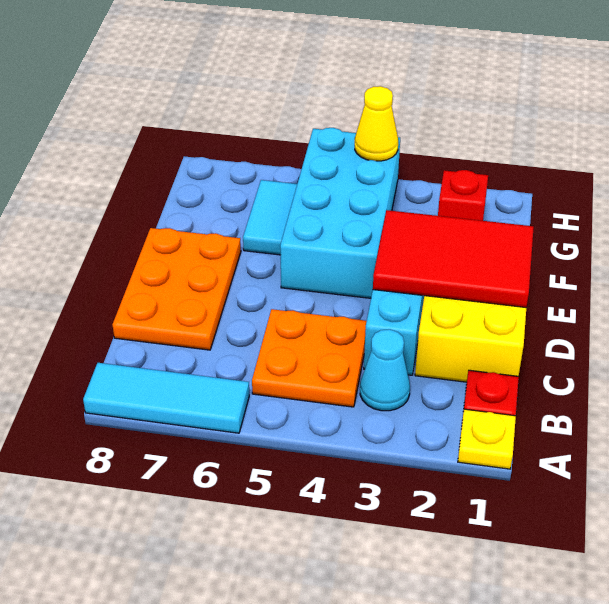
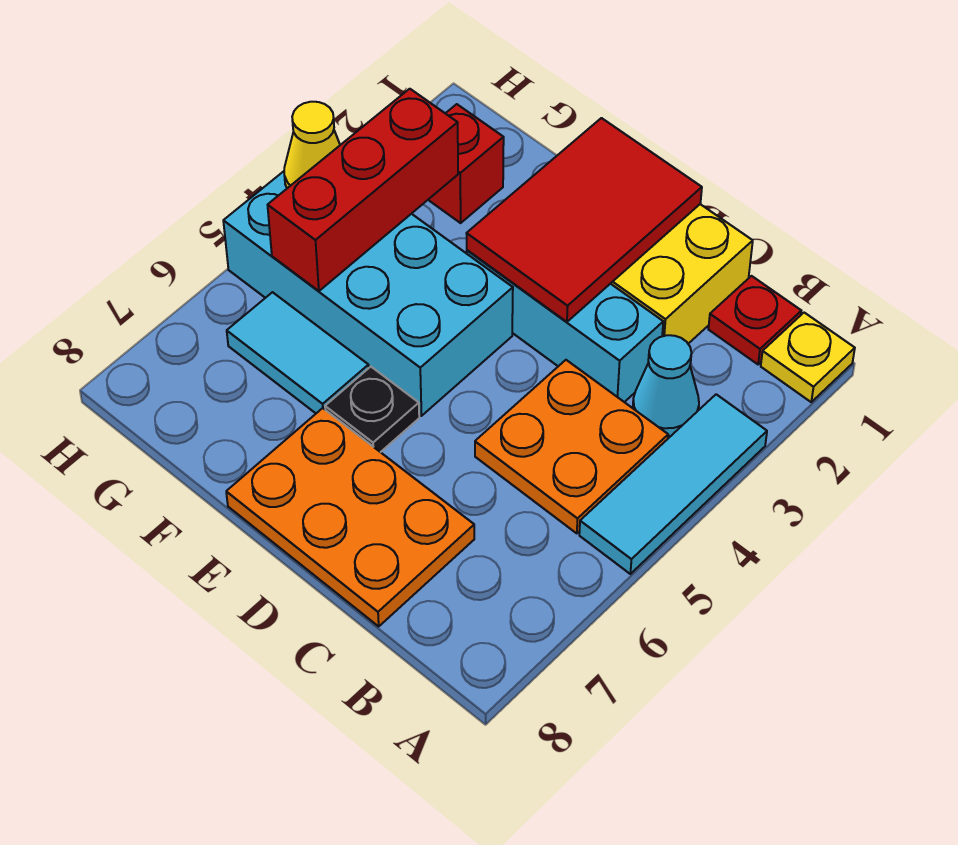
cyan 1x3 tile [83,363,249,433] -> cyan 1x3 tile moved to [579,394,767,574]
none -> black 1x1 plate [325,367,419,452]
none -> red 1x3 brick [268,89,458,291]

